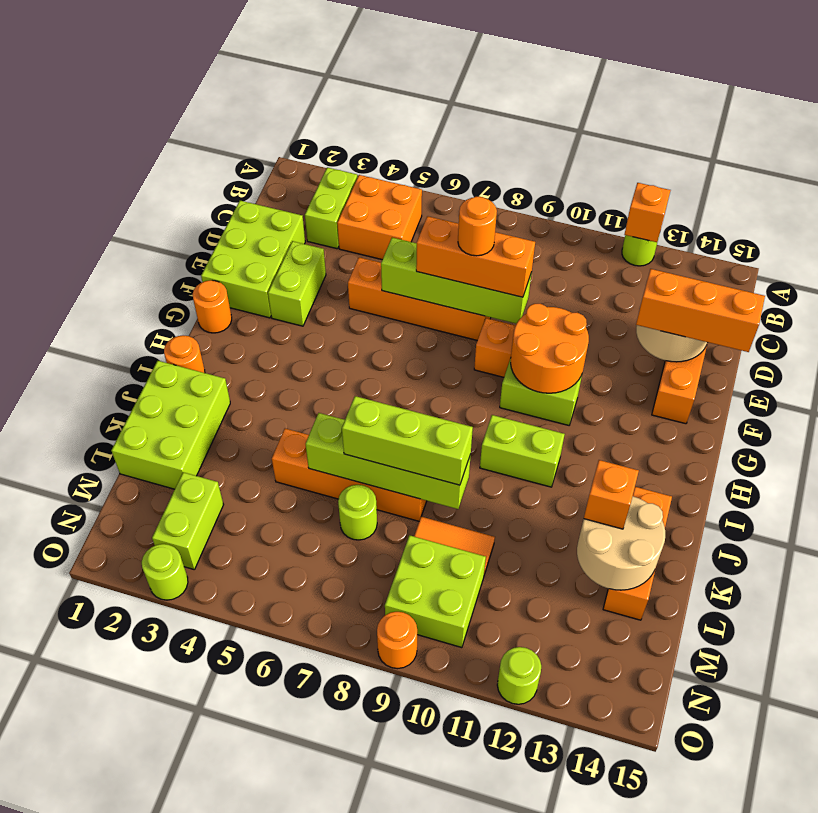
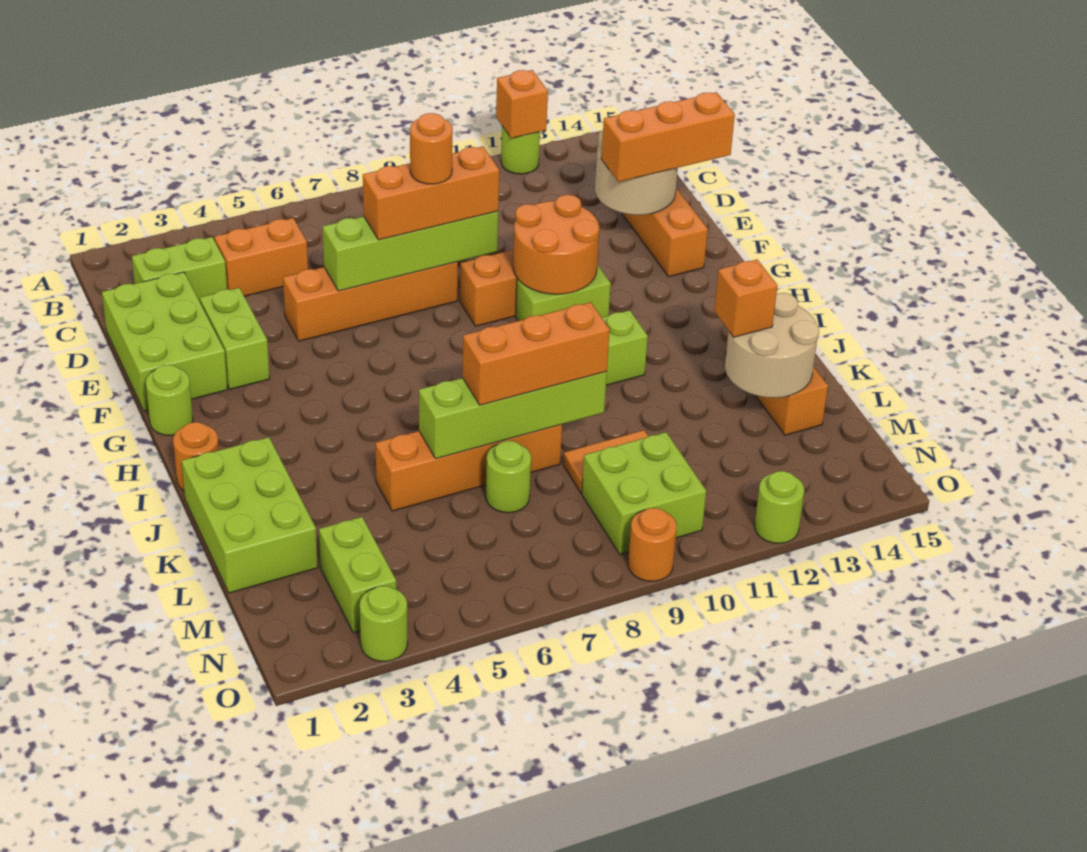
lime 1x2 brick [305,167,358,249] -> lime 1x2 brick turned to [132,237,227,302]
orange 2x2 brick [337,175,422,260] -> orange 1x2 brick [214,218,308,296]
orange 1x1 round brick [193,280,232,333] -> lime 1x1 round brick [146,365,193,435]
lime 1x3 brick [342,396,473,485] -> orange 1x3 brick [463,302,610,405]

